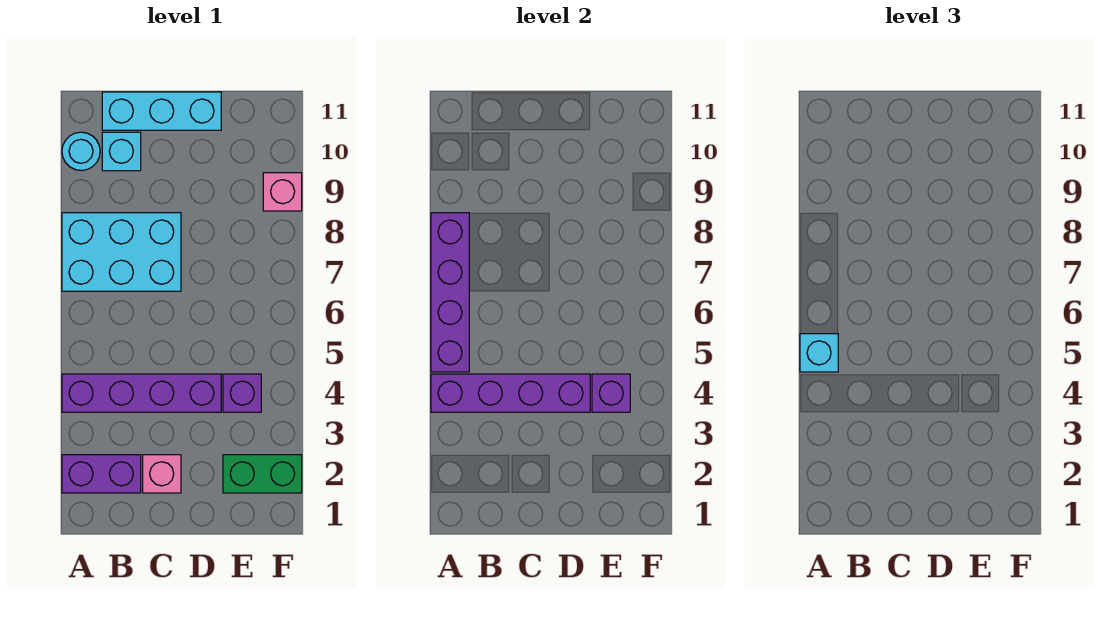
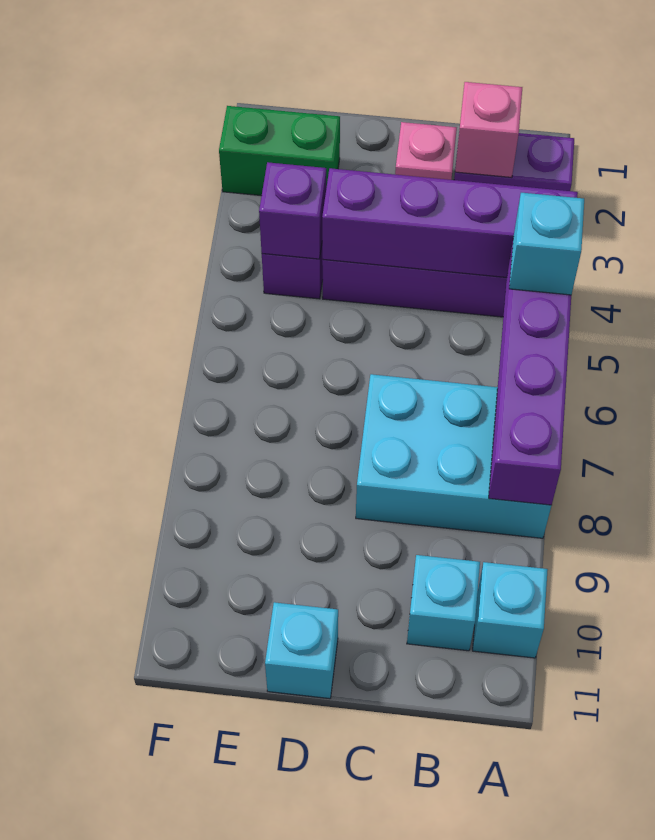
cyan 1x1 round brick [62,132,100,171] -> cyan 1x1 brick [473,562,548,658]
cyan 1x3 brick [102,92,221,130] -> cyan 1x1 brick [265,602,338,699]
pink 1x1 brick [263,173,302,211] -> pink 1x1 brick moved to [455,82,522,177]

